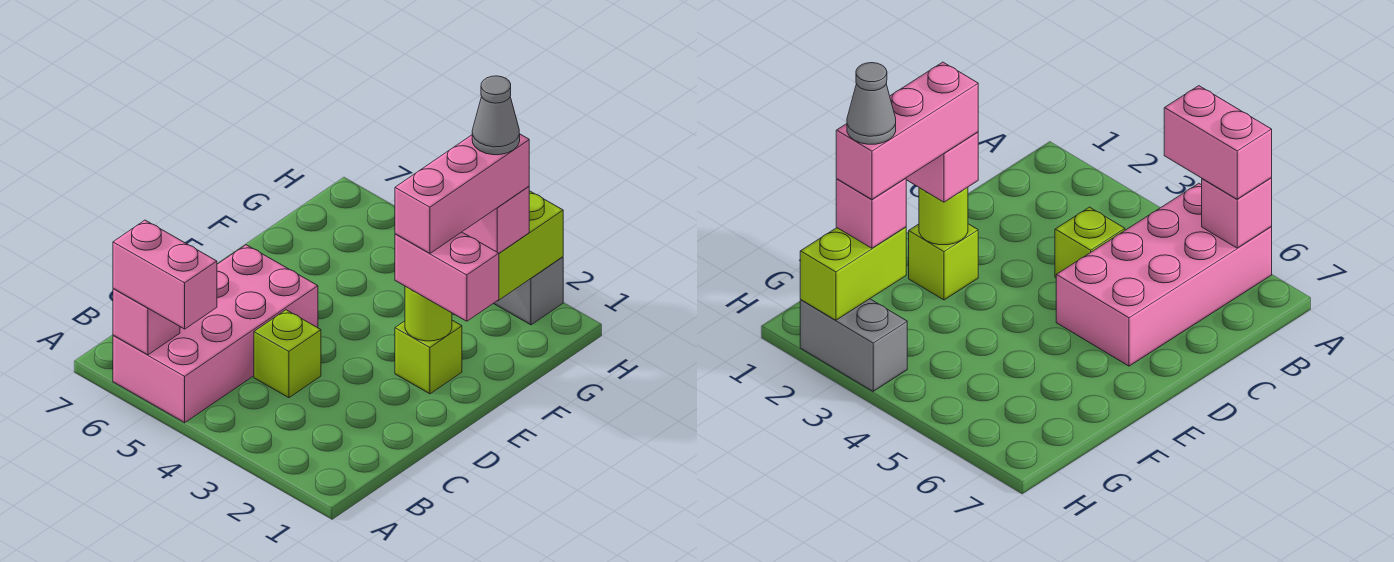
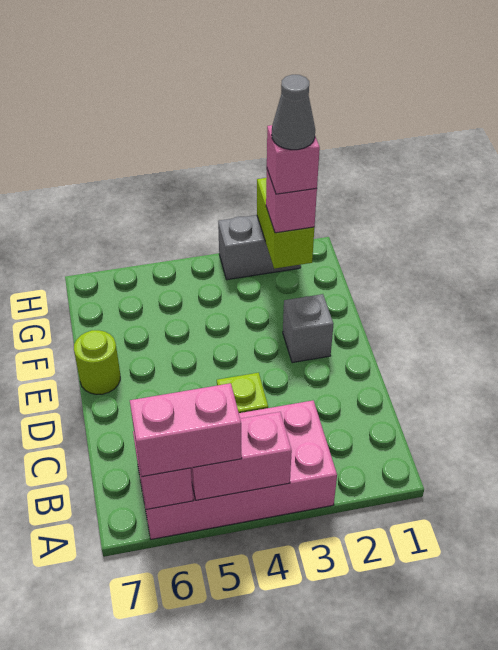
pink 2x4 brick [113,245,318,423] -> pink 2x4 brick turned to [133,401,337,539]
pink 1x2 brick [395,232,499,321] -> pink 1x2 brick moved to [191,412,292,500]
lime 1x1 brick [395,320,462,394] -> grey 1x1 brick [283,294,333,363]
lime 1x1 round brick [405,286,452,341] -> lime 1x1 round brick moved to [74,330,120,394]
pink 1x3 brick [395,134,529,253] -> pink 1x1 brick [267,125,320,194]

